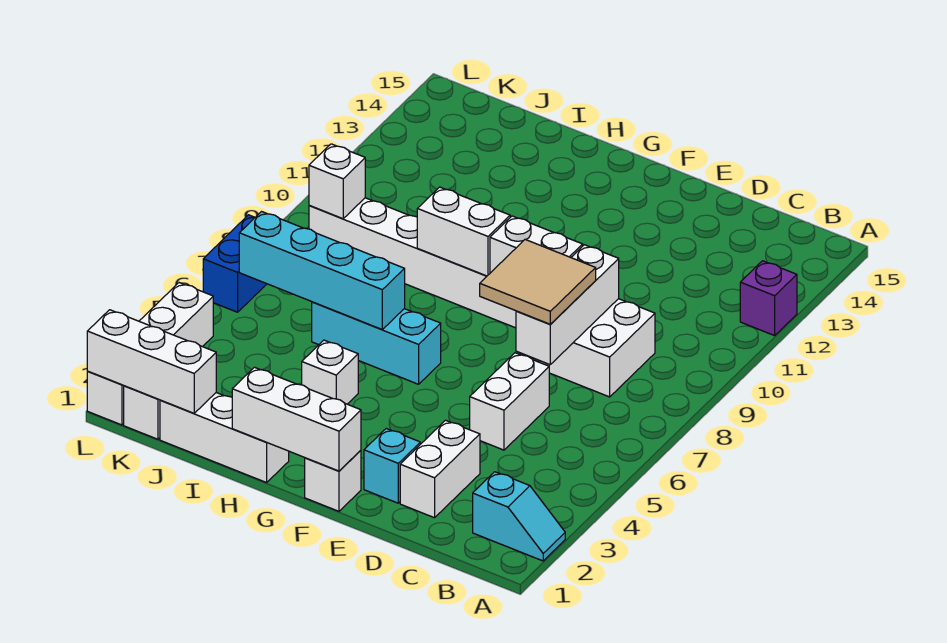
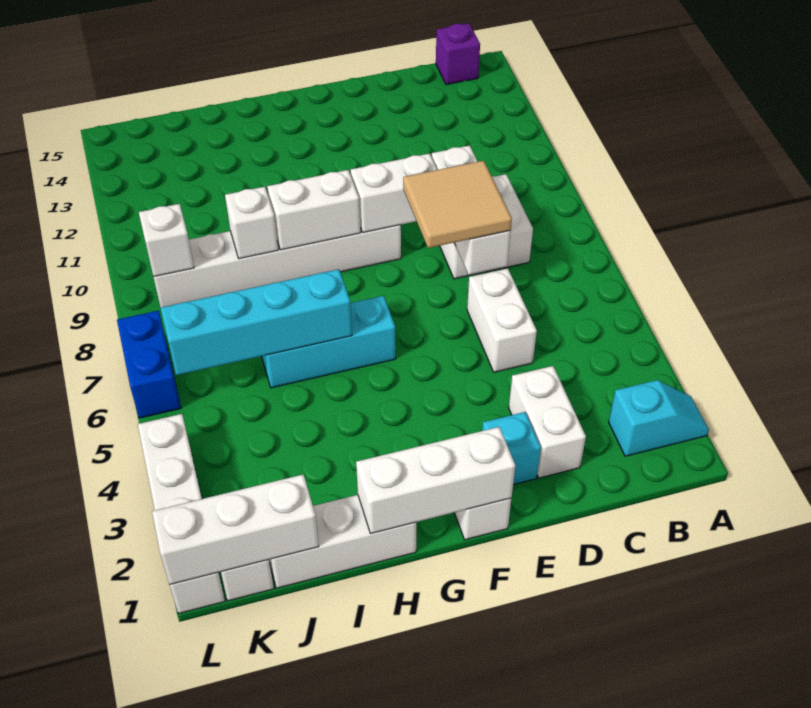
purple 1x1 brick [740,261,797,336] -> purple 1x1 brick moved to [436,23,480,84]
white 1x1 brick [302,340,358,404] -> white 1x1 brick moved to [225,187,278,259]

